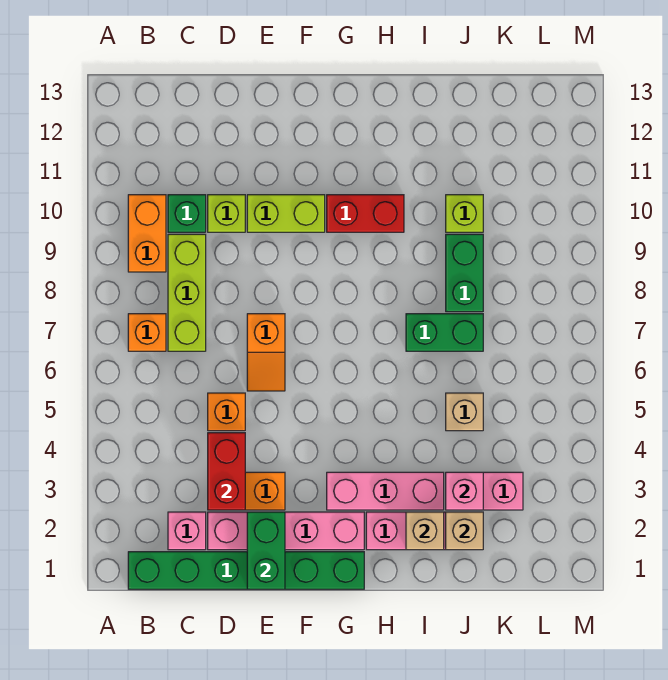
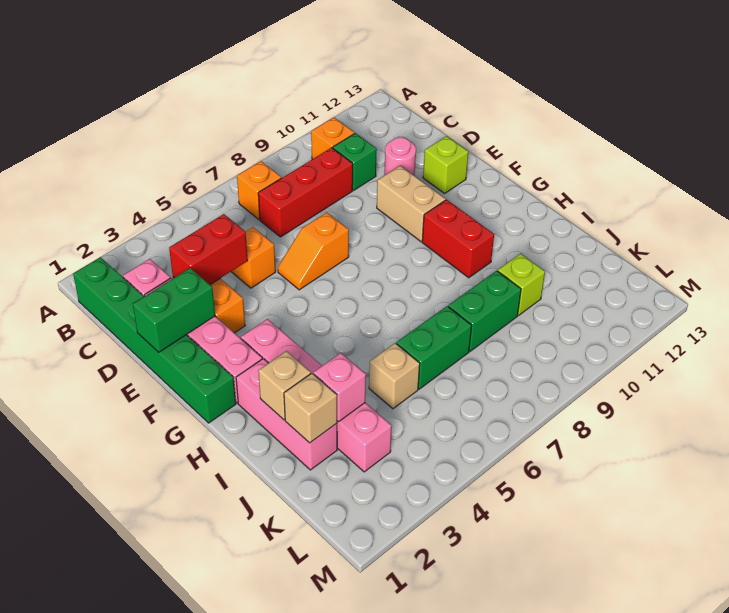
orange 1x2 brick [128,195,166,272] -> orange 1x1 brick [311,117,355,159]
lime 1x3 brick [168,234,206,351] -> red 1x3 brick [258,148,353,237]
lime 1x1 brick [208,195,245,232] -> lime 1x1 brick moved to [423,136,468,193]
none -> pink 1x1 round brick [385,138,416,176]
lime 1x2 brick [247,195,325,232] -> tan 1x2 brick [377,166,446,242]
green 1x2 brick [406,314,483,351] -> green 1x2 brick turned to [396,306,472,389]

